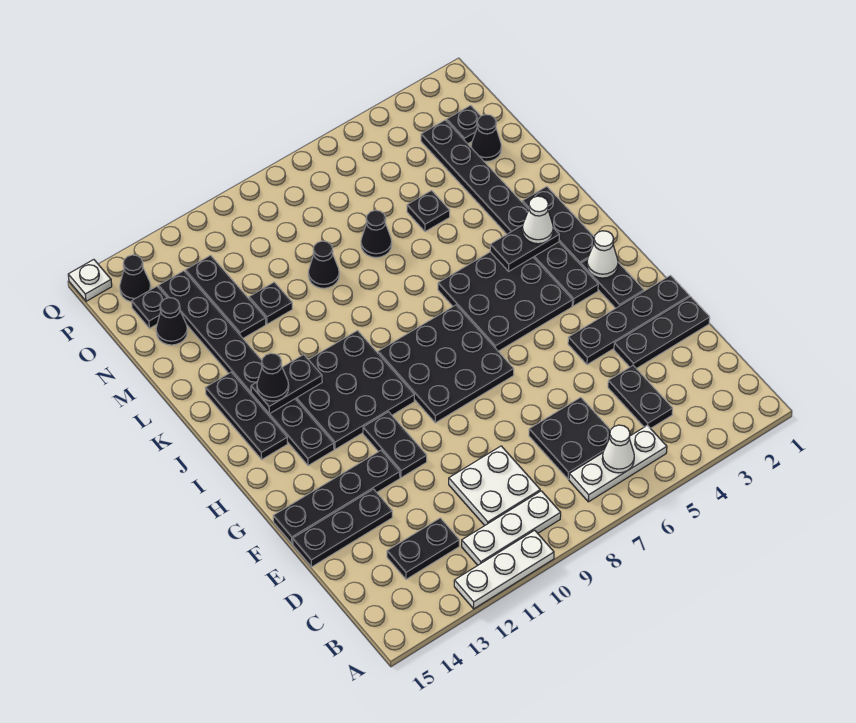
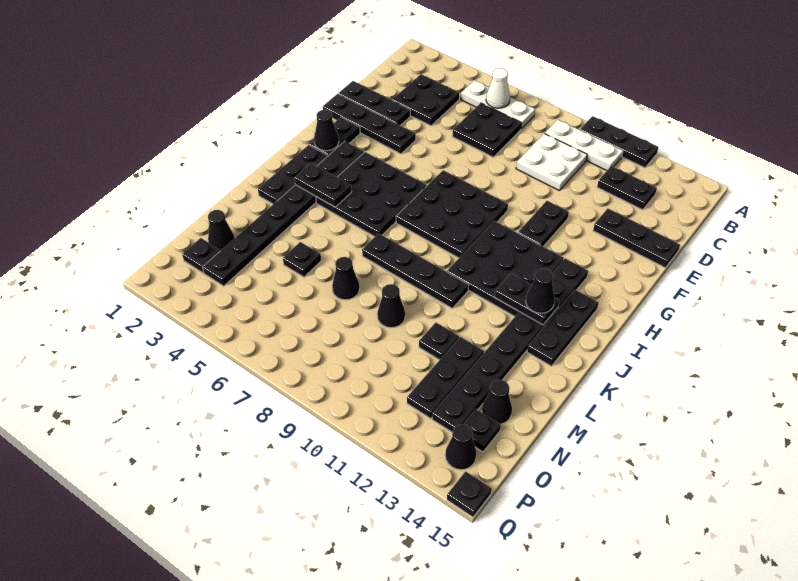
white 1x3 plate [454,530,554,609] -> black 1x3 plate [580,116,659,168]
black 1x2 plate [608,366,673,428] -> black 2x2 plate [392,74,459,126]
black 1x4 plate [273,451,400,544] -> black 1x4 plate moved to [362,233,469,308]
white 1x1 cone [587,231,618,278] -> black 1x1 cone [314,110,339,151]
white 1x1 cone [522,196,553,244] -> none
white 1x1 plate [68,260,112,301] -> black 1x1 plate [447,471,492,517]

